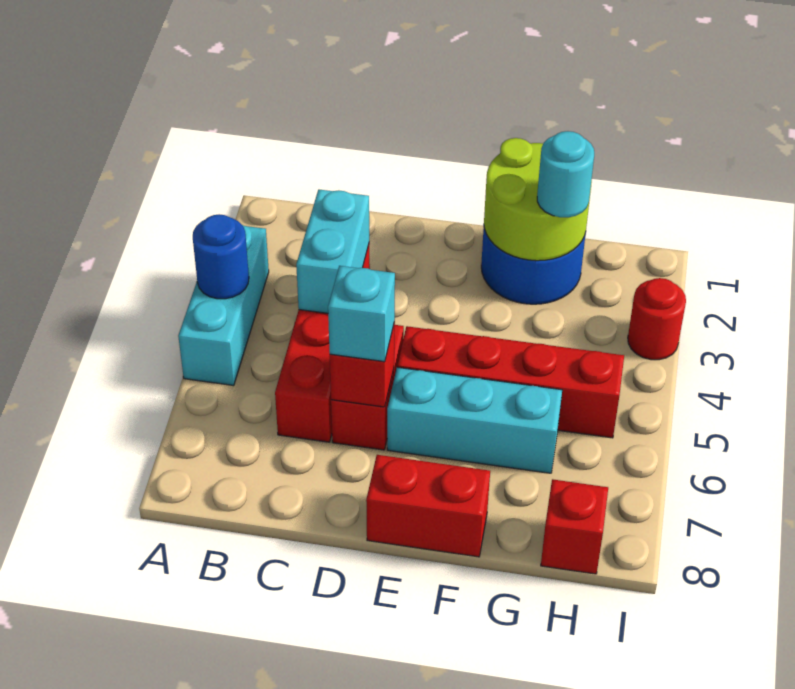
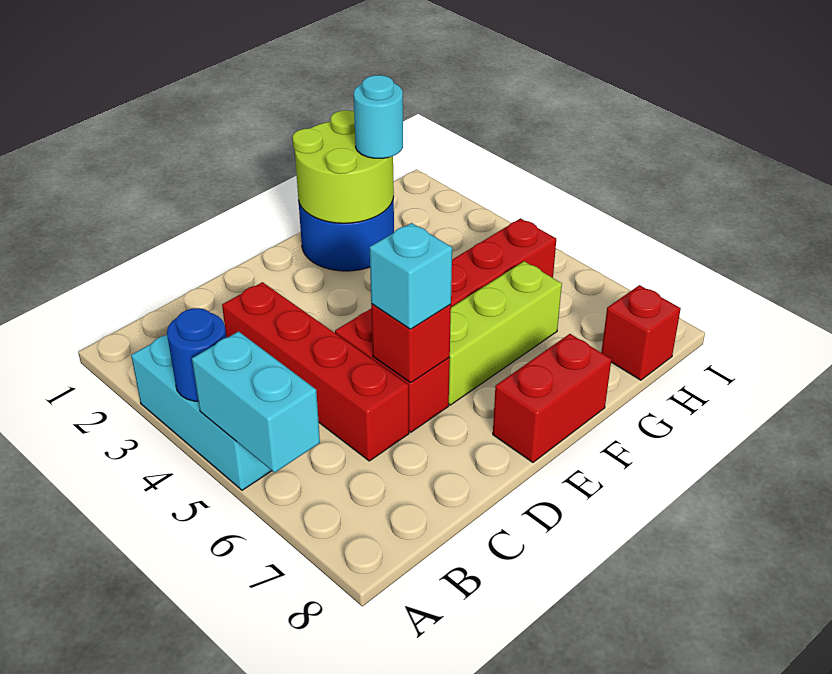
cyan 1x2 brick [296,190,369,313] -> cyan 1x2 brick moved to [192,332,320,473]
cyan 1x3 brick [387,367,562,473] -> lime 1x3 brick [449,261,562,405]
red 1x1 round brick [628,278,686,360] -> none

